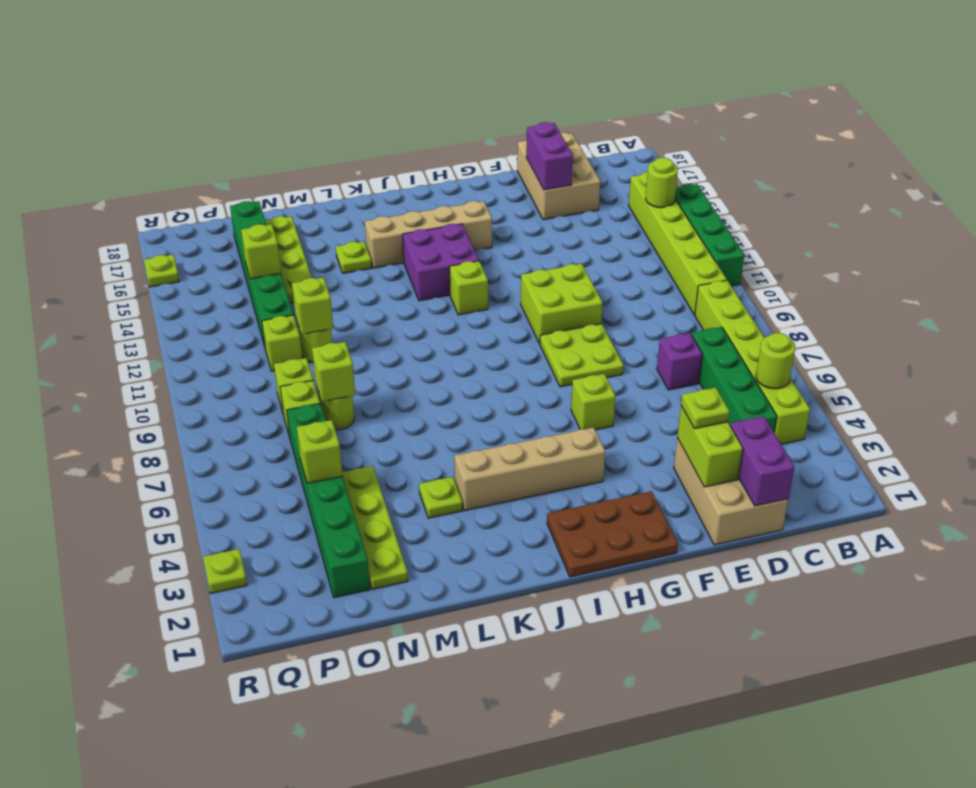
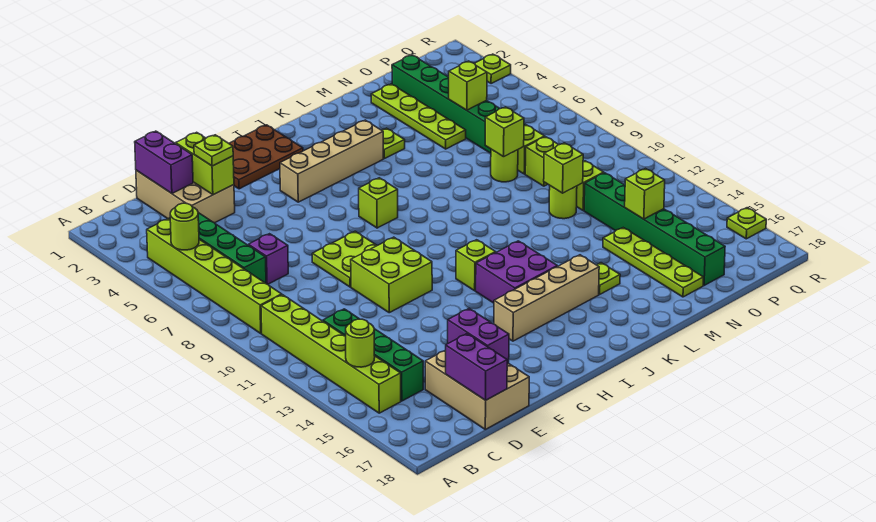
green 1x4 brick [675,184,744,286] -> green 1x4 brick moved to [323,309,423,401]
none -> purple 1x2 brick [446,334,507,400]
lime 1x1 brick [571,374,616,430] -> lime 1x1 brick moved to [359,178,398,228]

